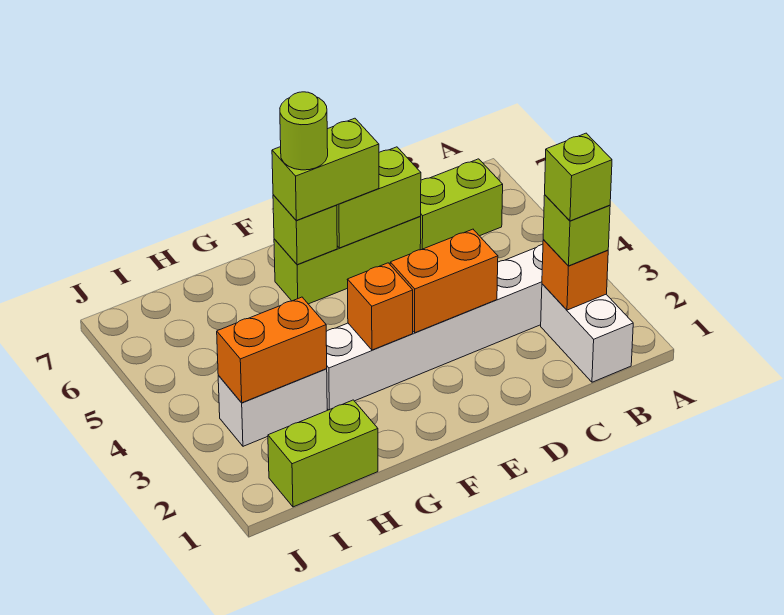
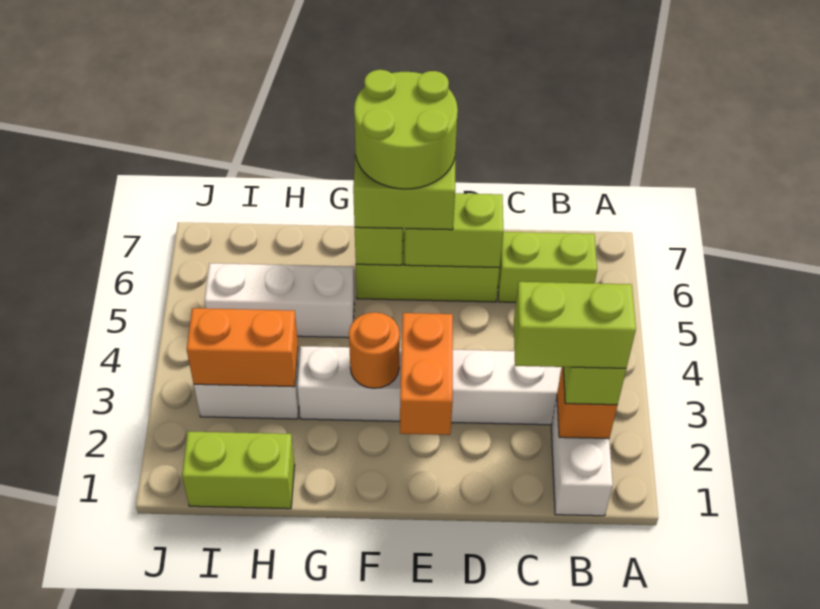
lime 1x1 brick [545,133,612,221] -> lime 1x2 brick [514,282,636,368]
orange 1x2 brick [390,229,498,333] -> orange 1x2 brick turned to [400,313,453,435]
orange 1x1 brick [347,263,413,350] -> orange 1x1 round brick [349,312,400,388]
lime 1x1 round brick [280,92,328,170] -> lime 2x2 round brick [354,70,458,189]
none -> white 1x3 brick [204,263,354,338]

